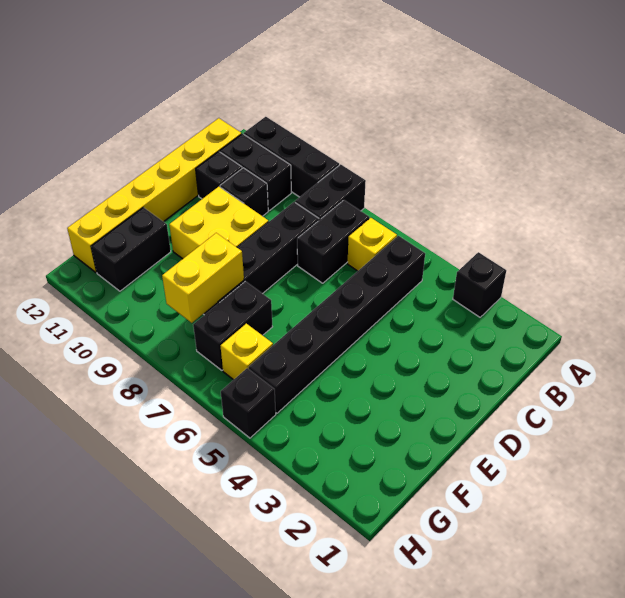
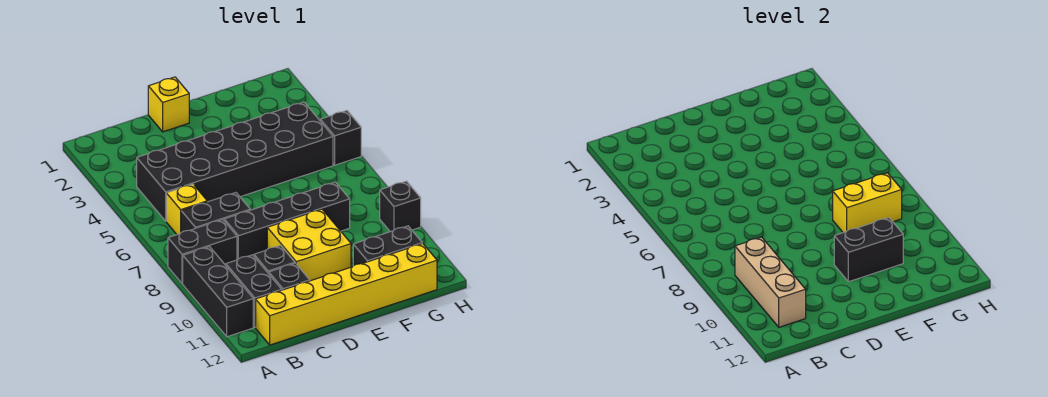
black 1x1 brick [453,252,506,317] -> black 1x1 brick moved to [380,181,421,232]
black 1x6 brick [249,236,425,413] -> black 2x6 brick [137,102,333,221]
none -> tan 1x3 brick [735,237,806,327]
black 1x2 brick [193,281,272,370] -> black 1x2 brick moved to [834,218,903,282]
yellow 1x1 brick [221,324,273,380] -> yellow 1x1 brick moved to [148,77,189,132]

